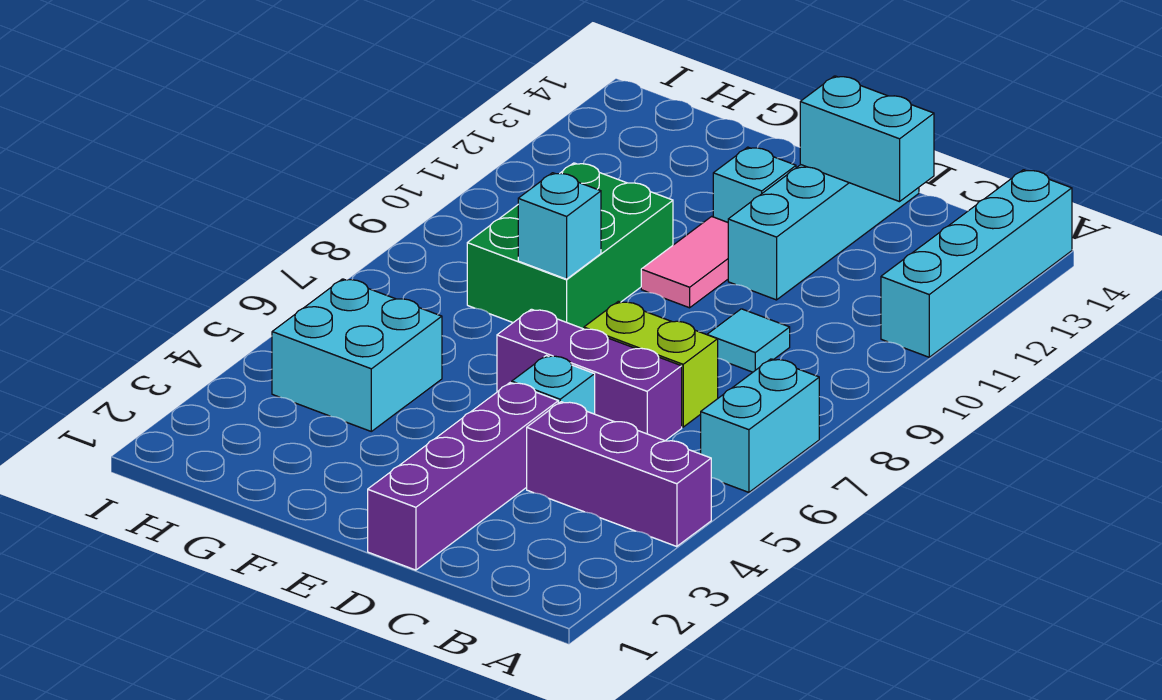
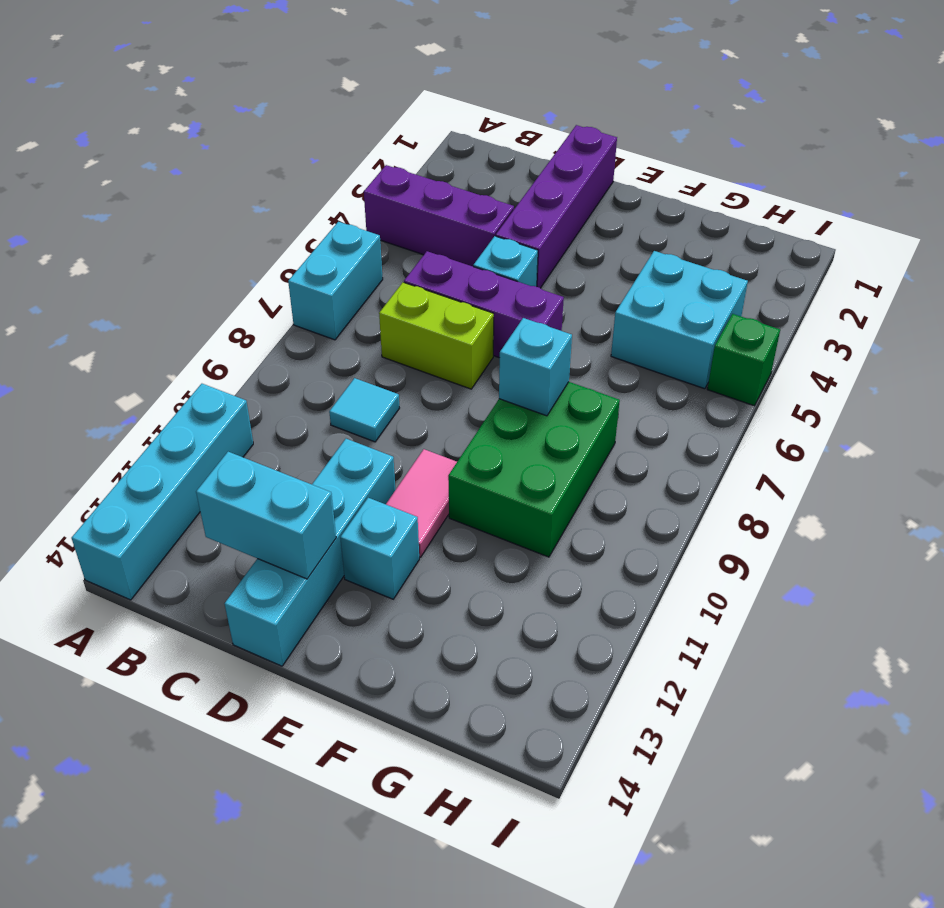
none -> green 1x1 brick [707,314,780,406]

